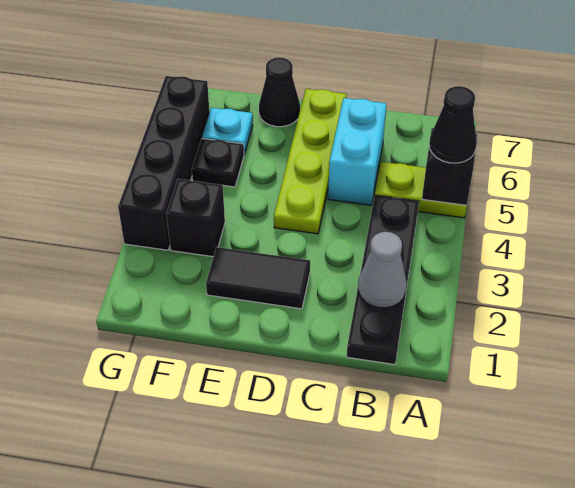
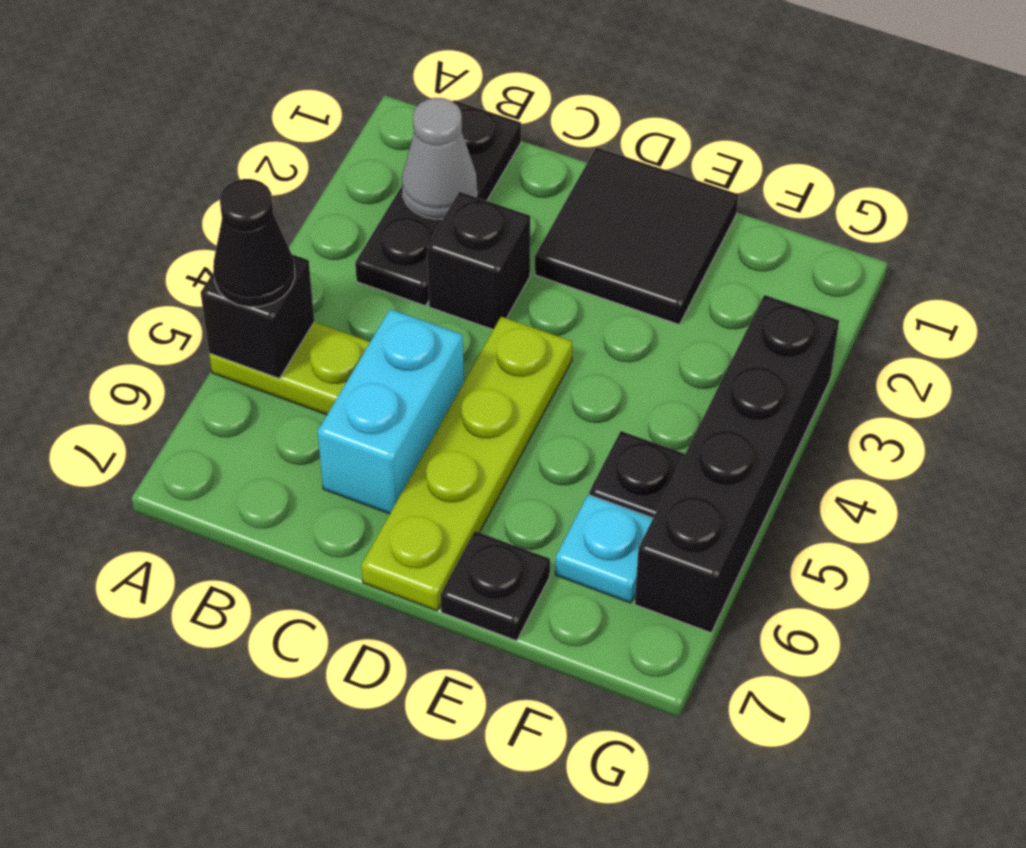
black 1x4 plate [347,195,419,364] -> black 1x3 plate [355,100,521,306]
black 1x2 tile [206,247,310,309] -> black 2x2 tile [535,147,738,325]
black 1x1 cone [259,57,300,127] -> black 1x1 plate [440,531,550,641]
black 1x1 brick [166,179,225,257] -> black 1x1 brick moved to [427,192,530,330]

